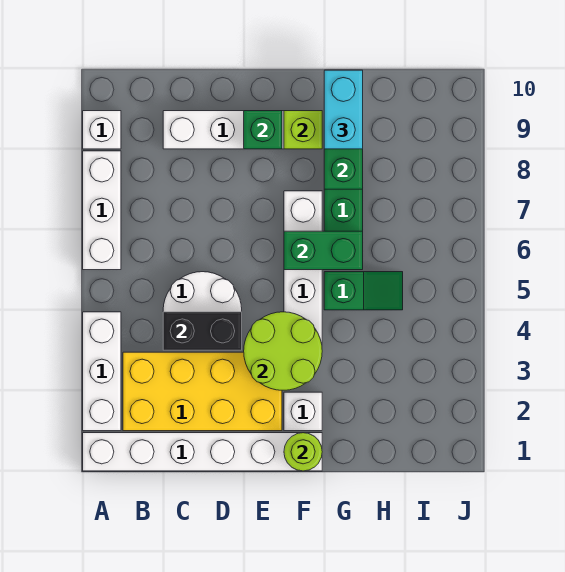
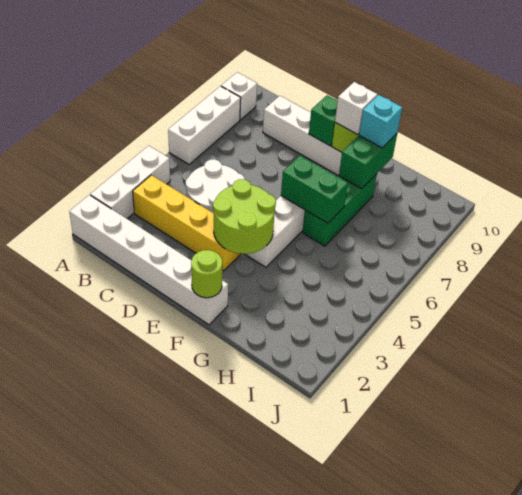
yellow 2x4 brick [123,352,282,431] -> yellow 1x4 brick [133,175,241,271]
black 1x2 brick [163,312,242,350] -> none
white 1x1 brick [284,392,322,431] -> white 1x1 brick moved to [335,82,377,135]
green 1x2 slope [324,272,403,310] -> none
cyan 1x2 brick [324,70,363,149] -> cyan 1x1 brick [359,95,402,148]

